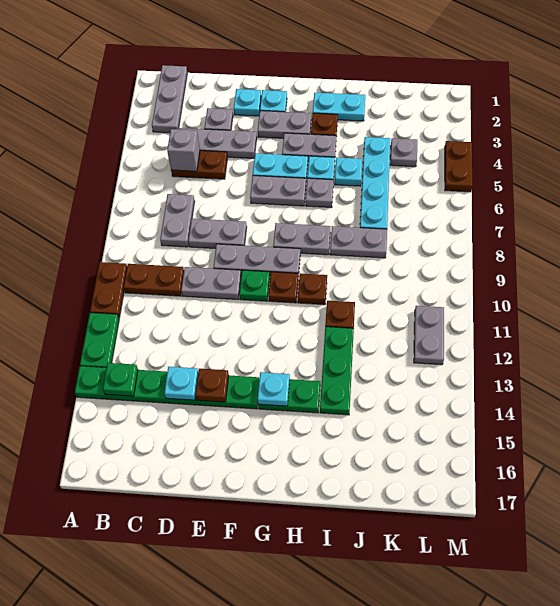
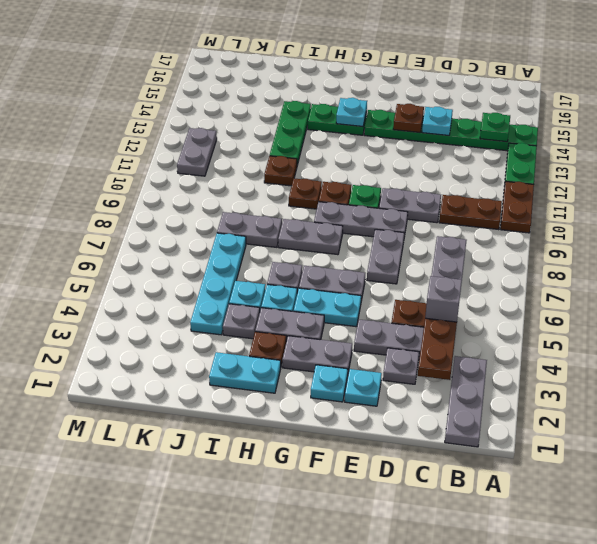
grey 1x2 plate [188,219,247,249] -> grey 1x2 plate turned to [367,229,404,284]
grey 1x1 plate [390,138,417,167] -> grey 1x1 plate moved to [223,304,260,339]
brown 1x2 plate [445,141,472,192] -> brown 1x2 plate moved to [418,318,457,380]

